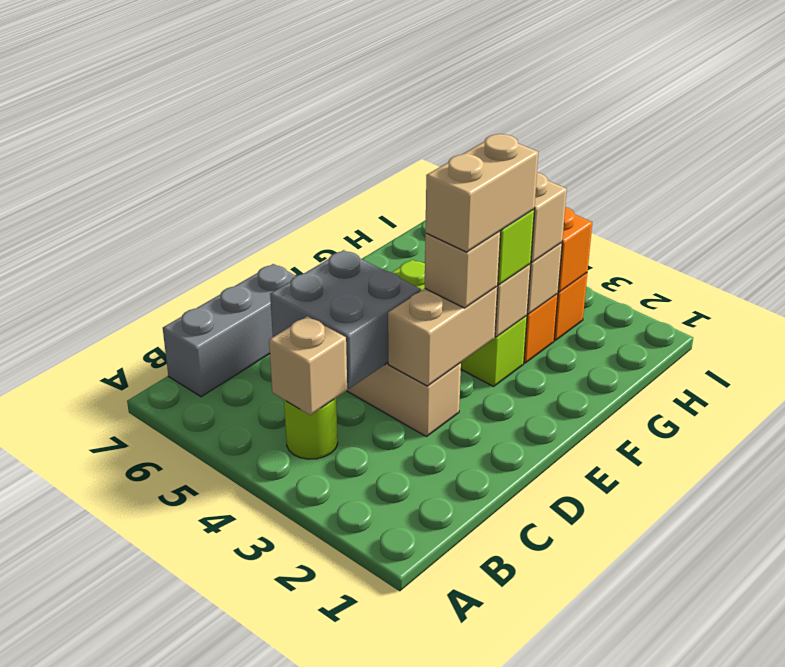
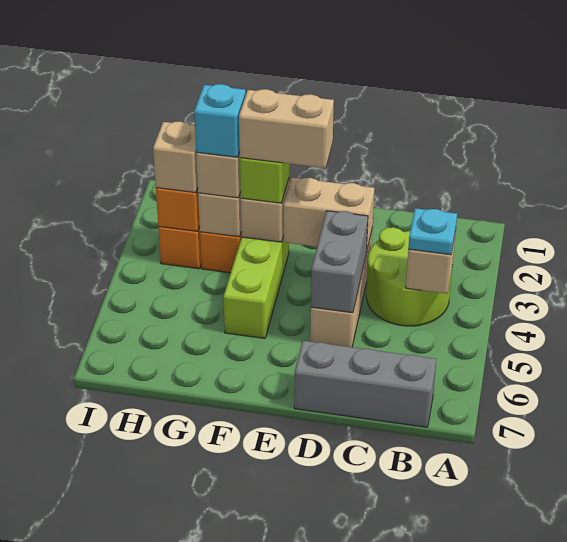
lime 1x1 round brick [284,398,338,459] -> lime 2x2 round brick [366,227,452,326]
none -> cyan 1x1 plate [408,208,457,255]
grey 2x2 brick [270,250,421,389] -> grey 1x2 brick [311,211,368,313]
tan 1x1 brick [425,231,500,308] -> tan 1x1 brick moved to [153,122,198,193]
none -> cyan 1x1 brick [194,84,246,157]

